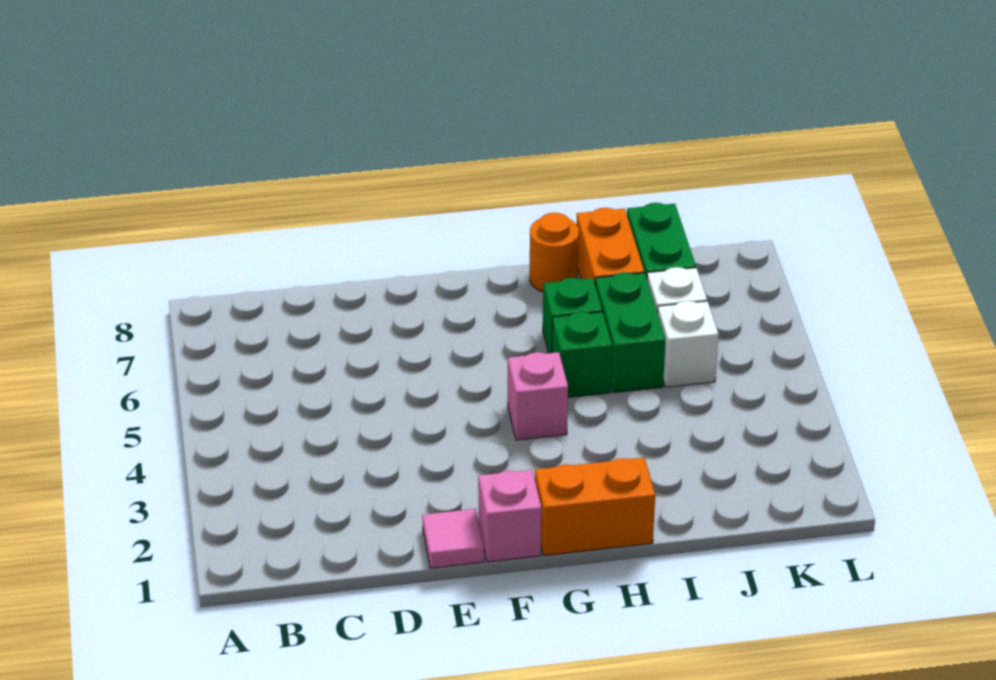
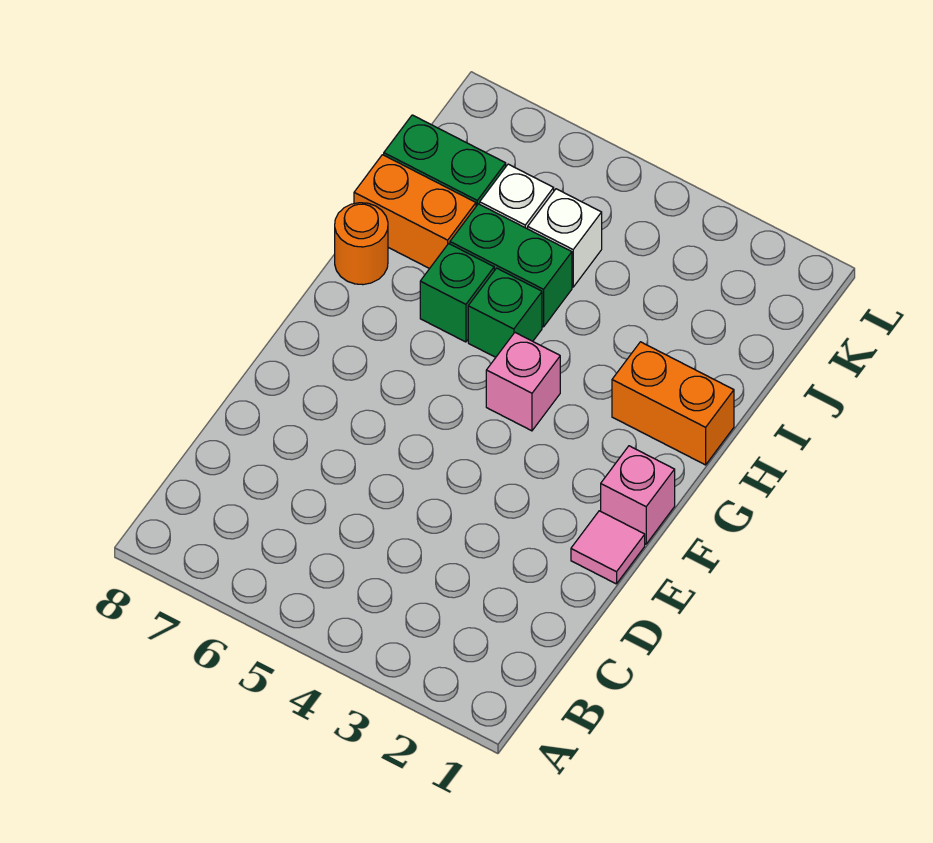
orange 1x2 brick [535,458,655,556] -> orange 1x2 brick turned to [612,342,734,465]

